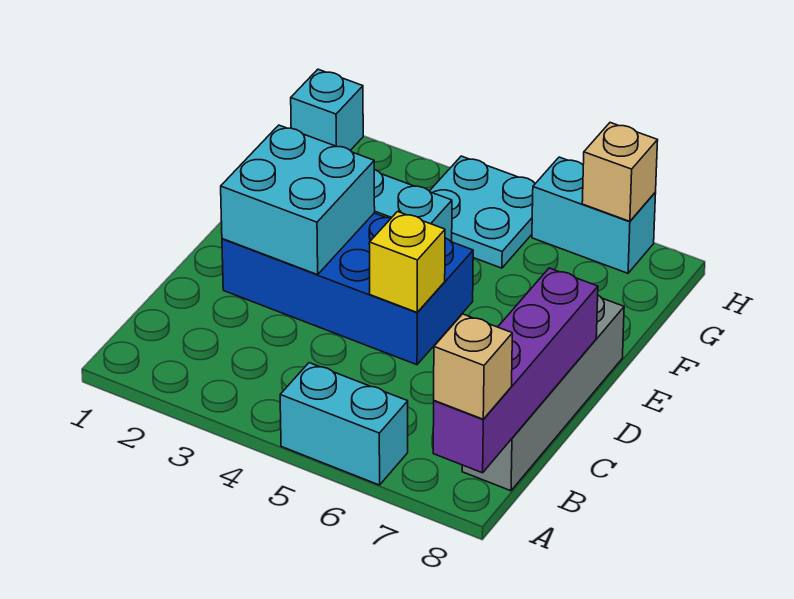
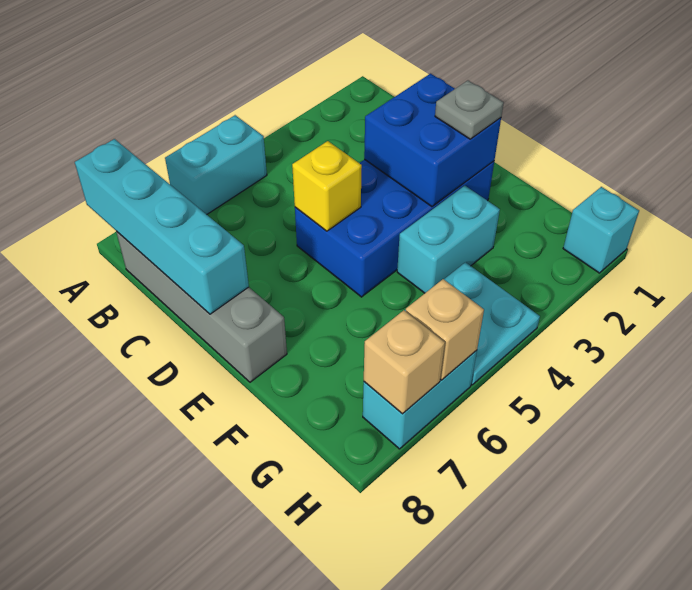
purple 1x4 brick [433,268,598,473] -> cyan 1x4 brick [75,139,249,314]
tan 1x1 brick [434,314,512,419] -> tan 1x1 brick moved to [406,279,484,380]
cyan 2x2 brick [221,125,375,275] -> blue 2x2 brick [364,74,501,207]
none -> grey 1x1 plate [435,80,504,139]

